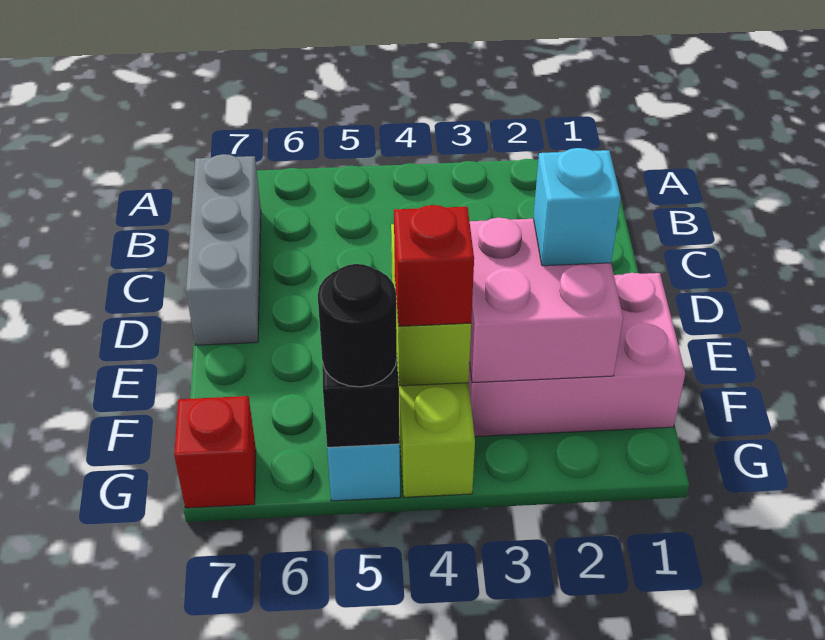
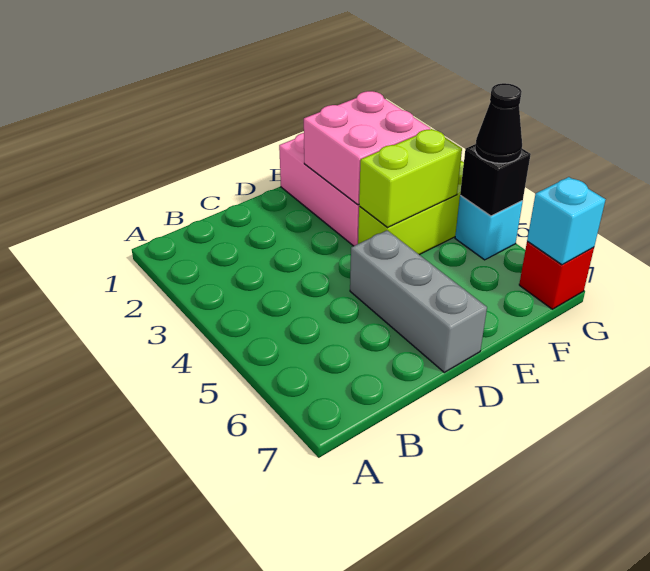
grey 1x3 brick [186,154,261,345] -> grey 1x3 brick turned to [350,230,487,372]
cyan 1x1 brick [533,148,621,266] -> cyan 1x1 brick moved to [527,177,606,265]
red 1x1 brick [394,205,474,326] -> none
black 1x1 round brick [318,264,397,387] -> black 1x1 cone [475,83,522,163]

